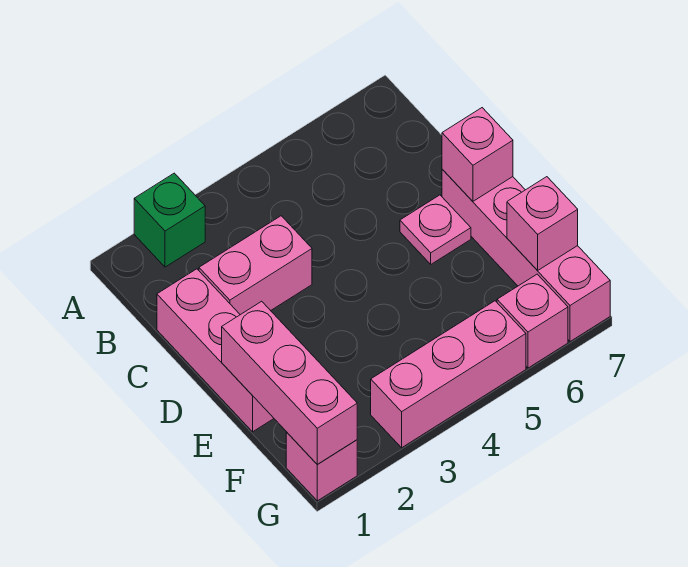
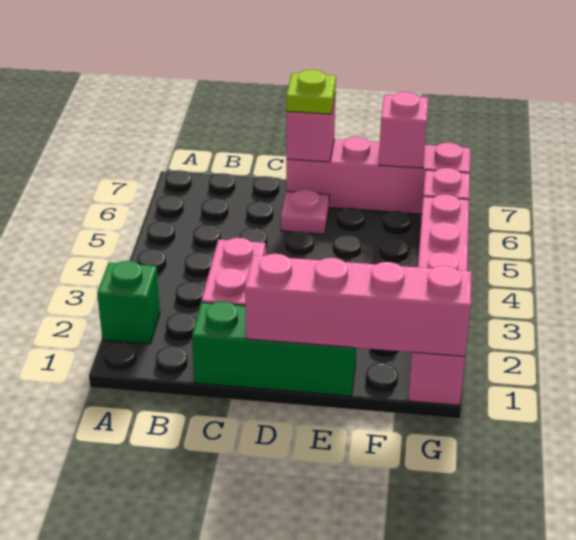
pink 1x3 brick [157,269,274,432] -> green 1x3 brick [192,301,356,396]
none -> lime 1x1 plate [286,70,336,114]
pink 1x3 brick [222,301,357,464] -> pink 1x4 brick [245,254,472,356]

